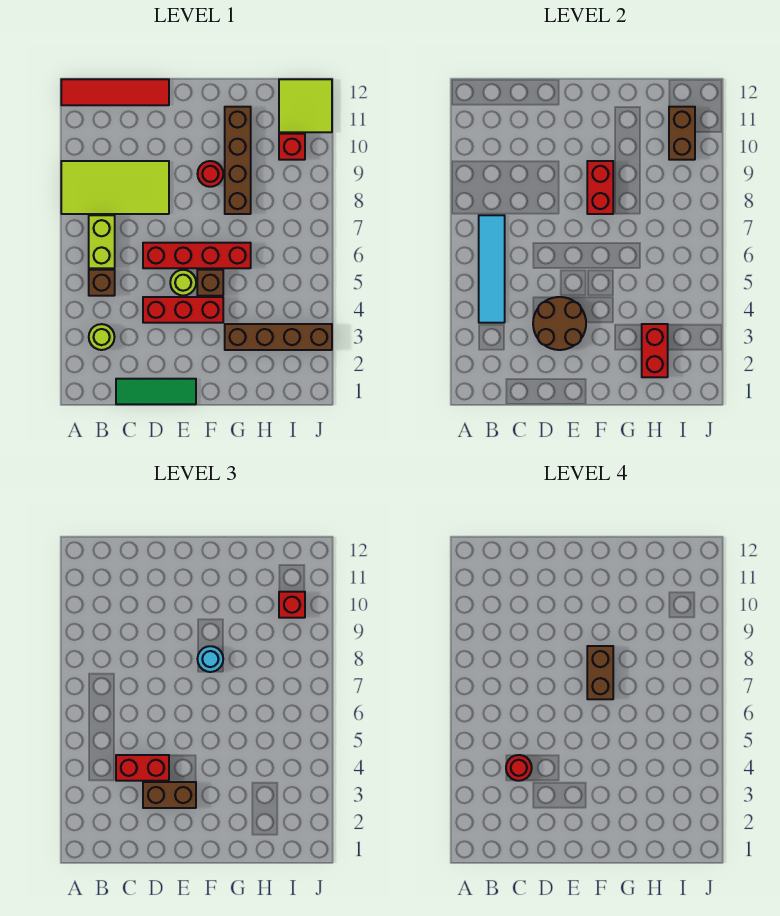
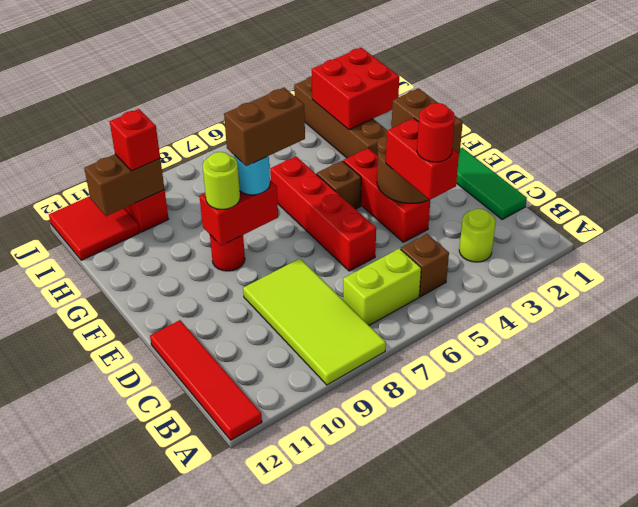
cyan 1x4 tile [479,215,505,323] -> none
lime 1x1 round brick [170,270,196,296] -> lime 1x1 round brick moved to [203,152,240,209]
brown 1x4 brick [225,107,251,214] -> none
red 1x2 brick [642,324,668,377] -> red 2x2 brick [312,48,399,130]
lime 2x2 tile [279,79,332,132] -> red 2x2 tile [49,196,140,260]

